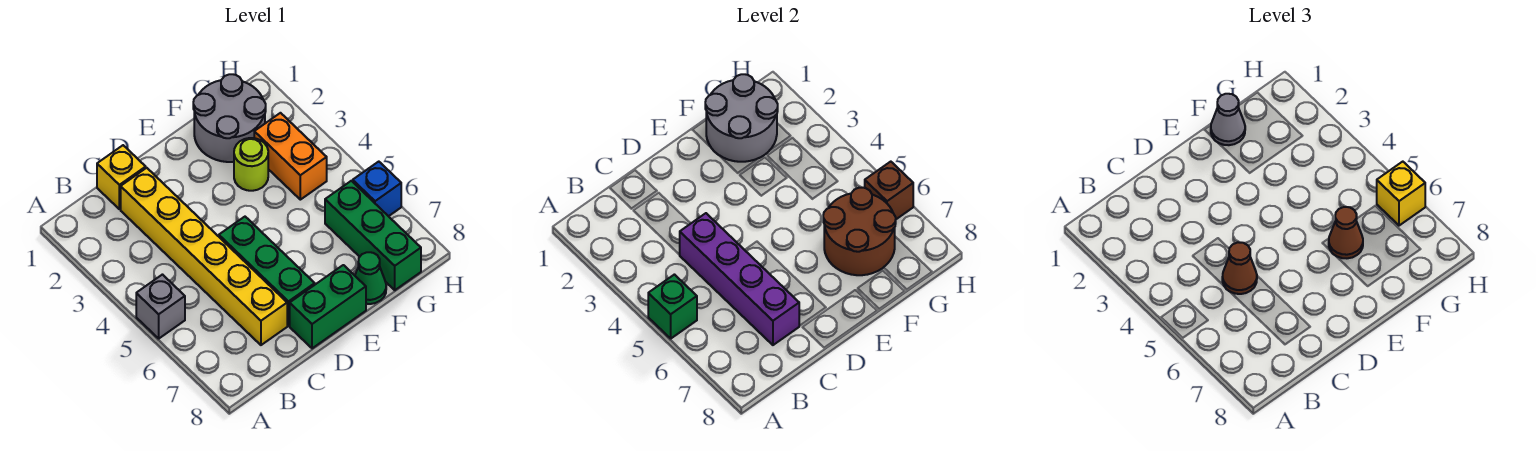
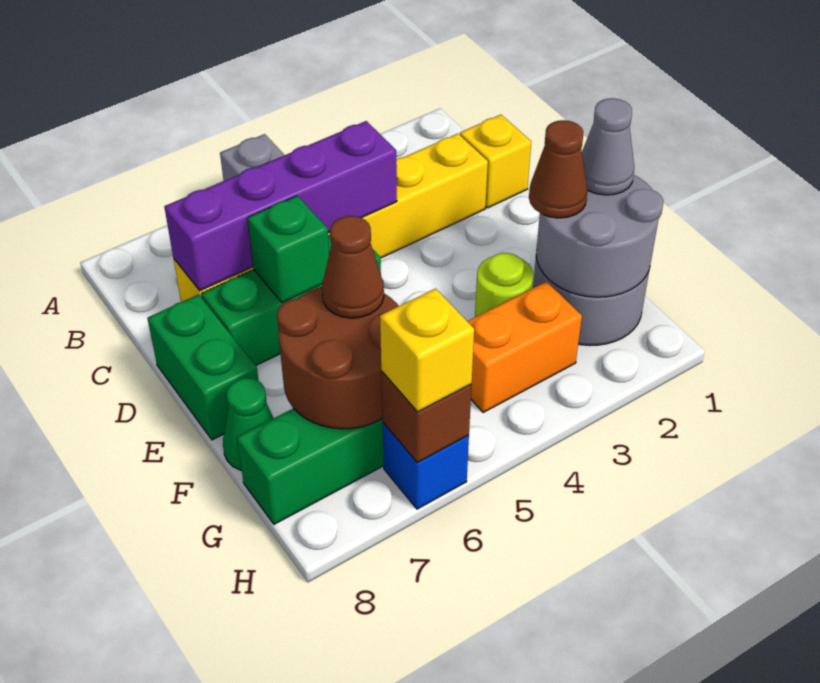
green 1x1 brick [648,275,697,338] -> green 1x1 brick moved to [247,196,329,302]
brown 1x1 cone [1222,242,1257,294] -> brown 1x1 cone moved to [529,120,588,218]

